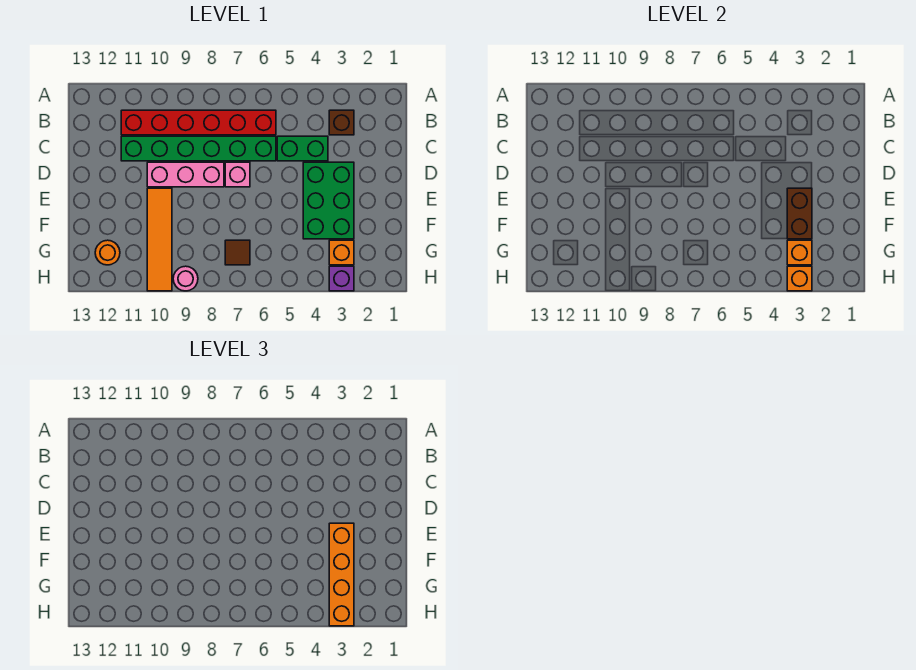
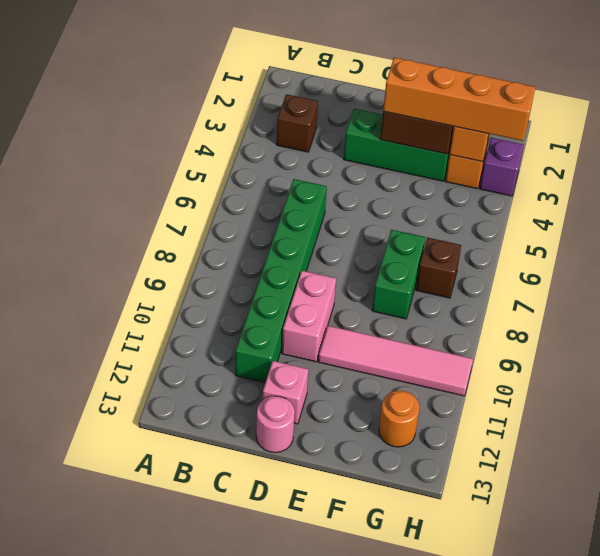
red 1x6 brick [121,110,276,135] -> none
green 1x2 brick [277,136,328,161] -> green 1x2 brick moved to [372,230,425,319]
green 2x3 brick [303,162,354,239] -> green 1x3 brick [344,109,451,181]
pink 1x1 brick [225,162,250,187] -> pink 1x1 brick moved to [263,361,308,424]
pink 1x3 brick [147,162,224,187] -> pink 1x2 brick [282,271,336,362]
orange 1x4 tile [147,188,172,291] -> pink 1x4 tile [319,326,473,396]
brown 1x1 tile [225,240,250,265] -> brown 1x1 brick [416,238,461,298]
orange 1x1 brick [787,266,812,291] -> none
pink 1x1 round brick [173,266,198,291] -> pink 1x1 round brick moved to [256,396,295,453]

